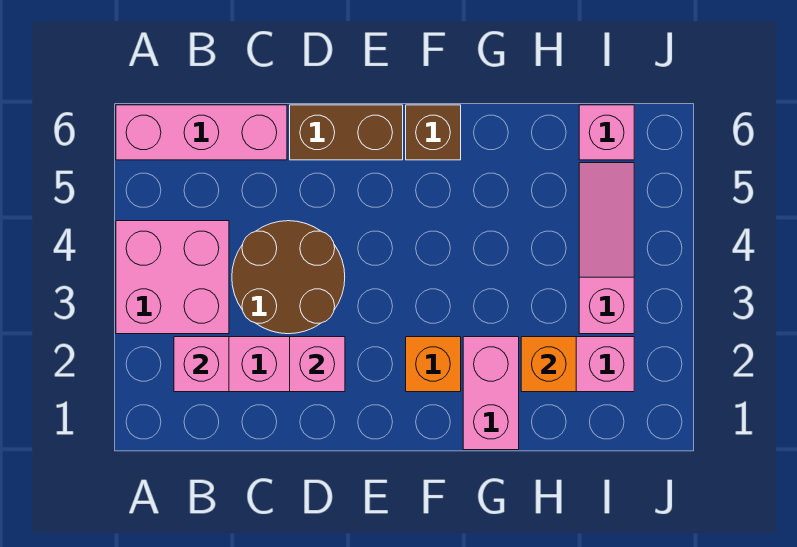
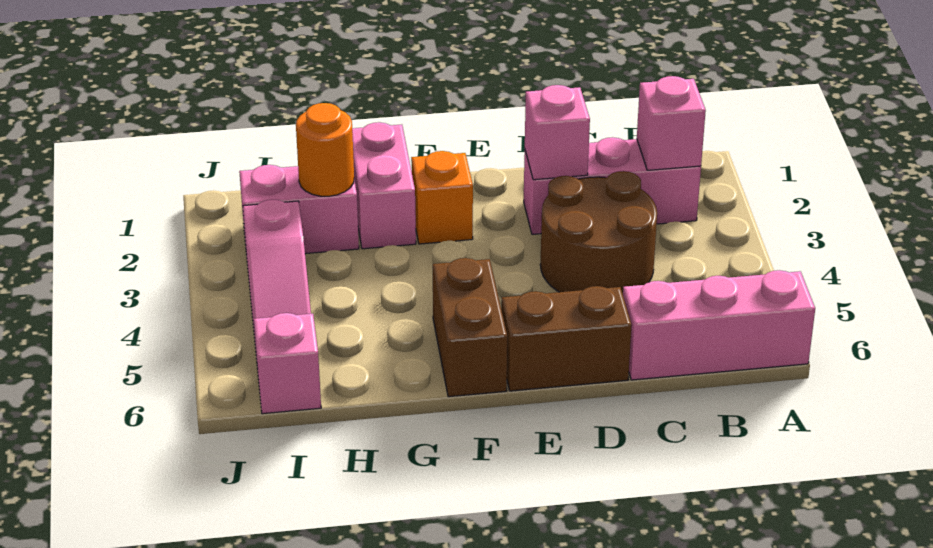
pink 2x2 brick [116,221,229,334] -> none
brown 1x1 brick [406,105,461,160] -> brown 1x2 brick [433,258,507,397]
orange 1x1 brick [521,337,576,392] -> orange 1x1 round brick [296,103,354,196]

